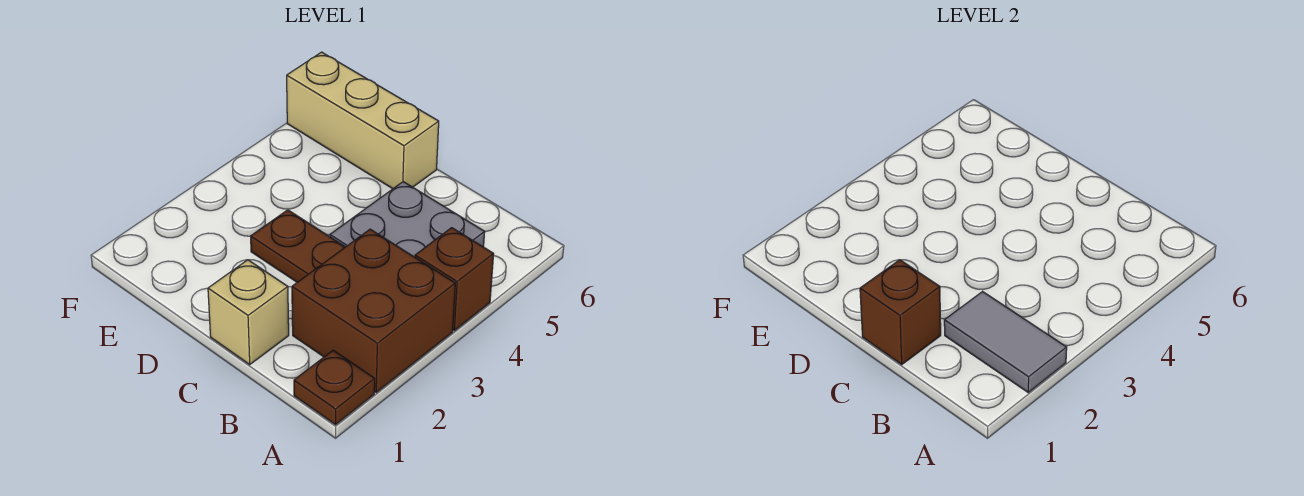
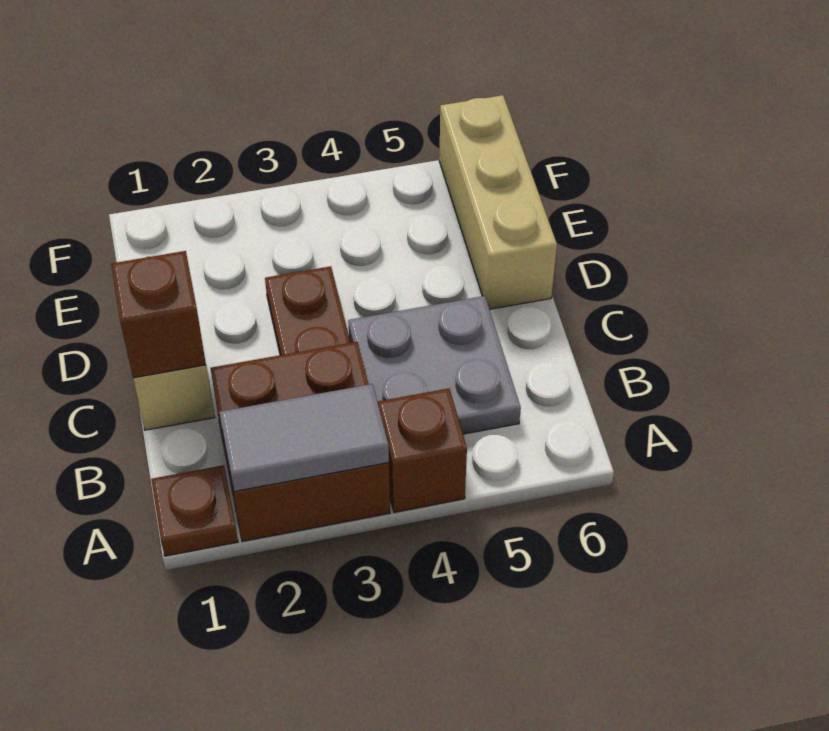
grey 1x2 tile [944,292,1067,392] -> grey 1x2 tile turned to [219,384,389,492]

